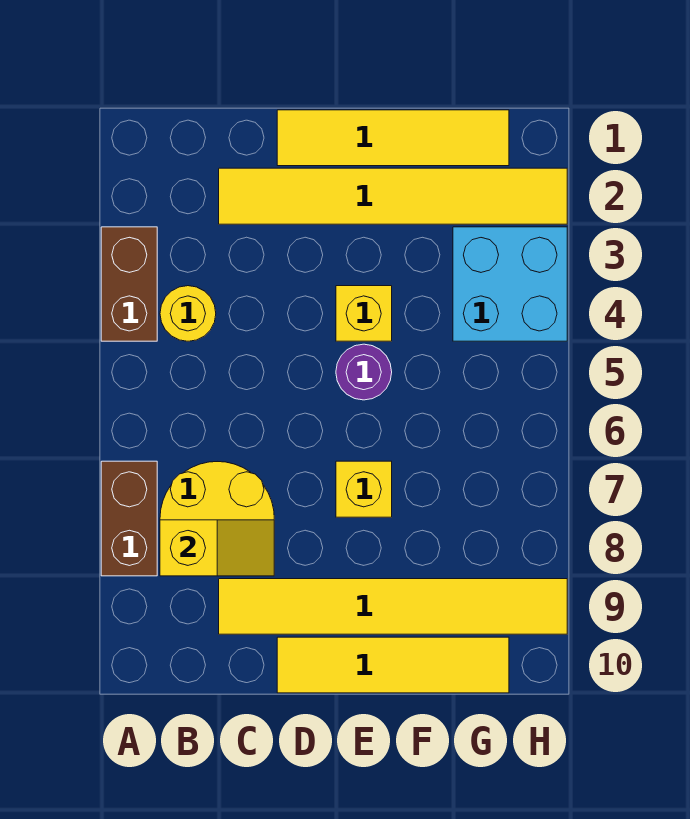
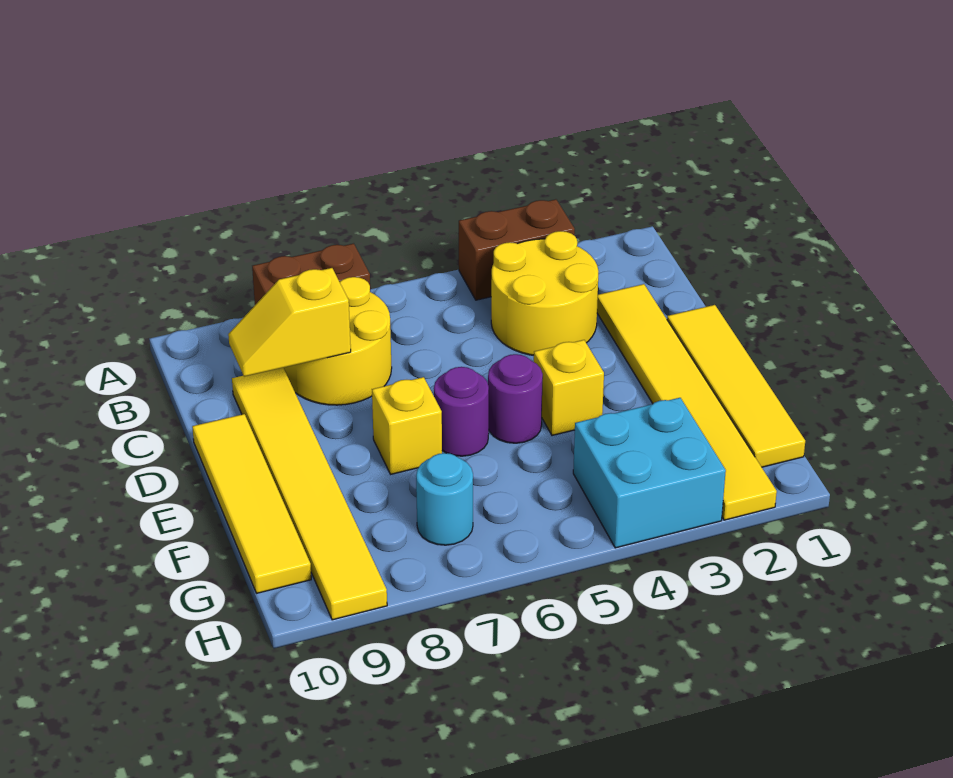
yellow 1x1 round brick [160,286,216,341] -> yellow 2x2 round brick [491,231,599,355]
yellow 1x2 slope [160,520,274,576] -> yellow 1x2 slope turned to [228,268,351,377]
none -> purple 1x1 round brick [434,367,489,456]
none -> cyan 1x1 round brick [416,453,473,545]

